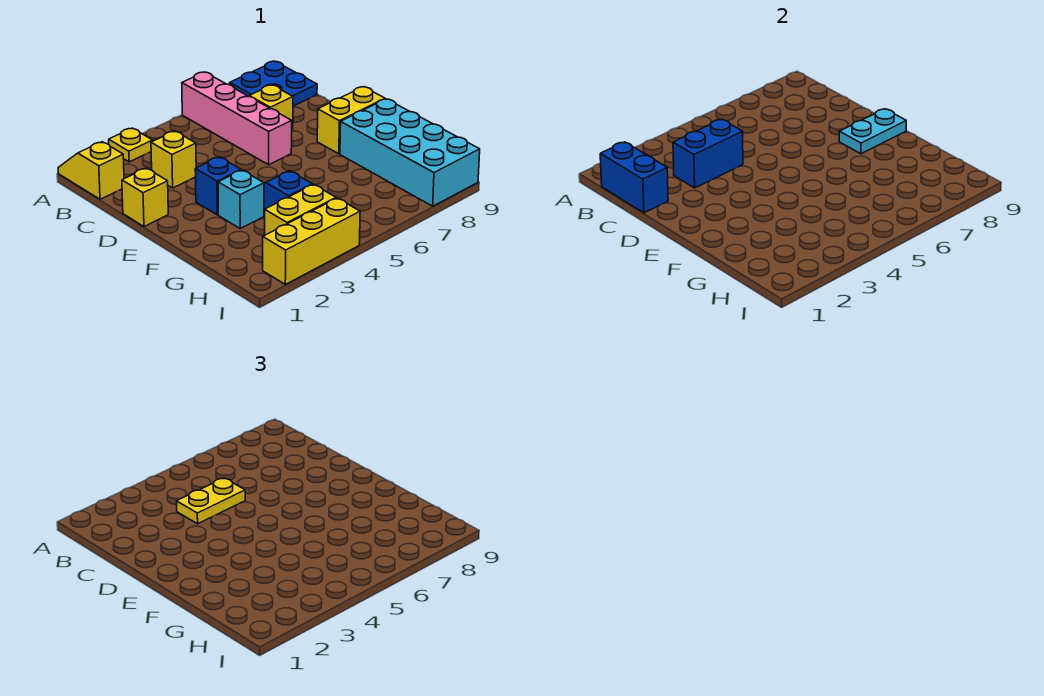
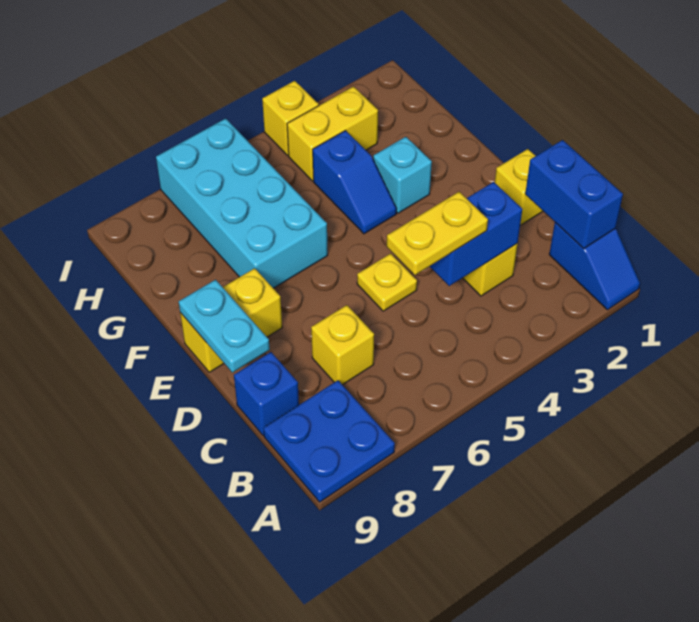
yellow 1x2 slope [58,142,124,199] -> blue 1x2 slope [549,223,640,310]
yellow 1x1 plate [109,128,153,162] -> yellow 1x1 plate moved to [357,253,417,311]
pink 1x4 brick [182,72,292,165] -> none
blue 1x1 brick [195,157,241,215] -> blue 1x1 brick moved to [234,352,299,435]
cyan 1x2 plate [839,109,906,154] -> cyan 1x2 plate turned to [179,280,270,373]
cyan 2x4 brick [340,99,480,206] -> cyan 2x4 brick moved to [156,118,328,288]
yellow 1x3 brick [263,198,360,285] -> yellow 1x1 brick [262,81,319,155]

